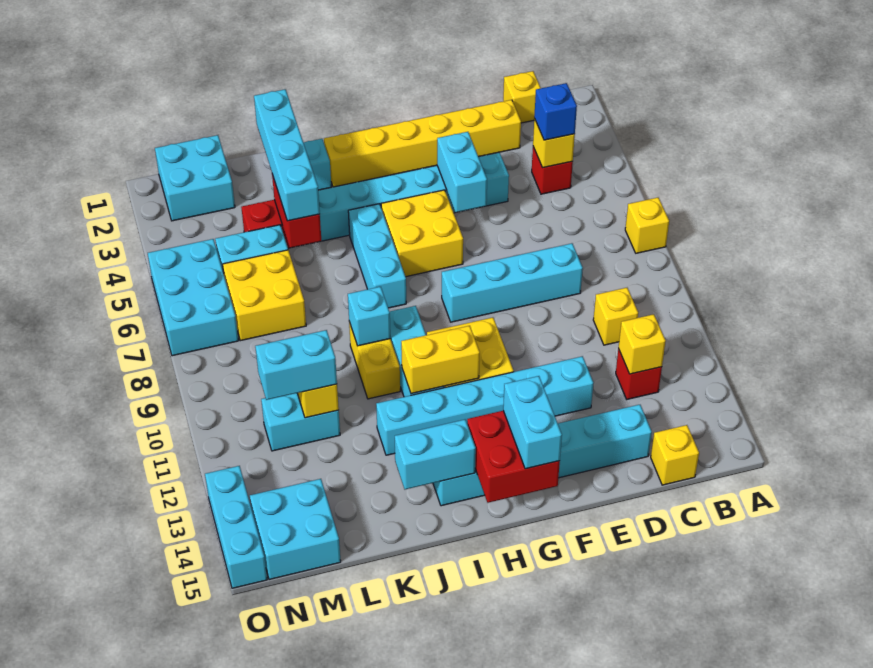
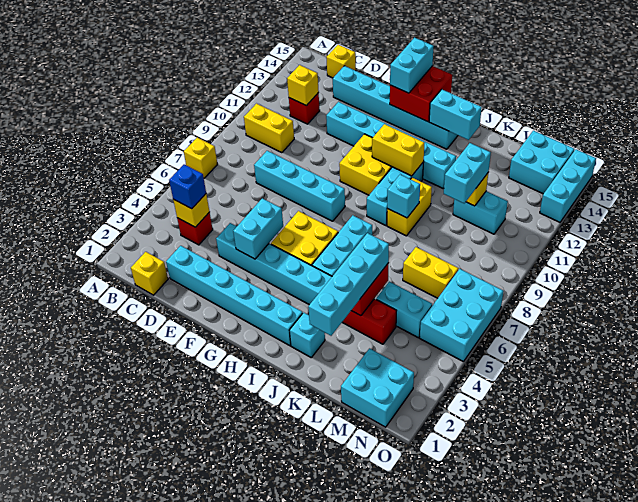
yellow 1x1 brick [593,288,638,345] -> yellow 1x2 brick [244,104,294,153]
yellow 1x6 brick [324,100,521,187] -> cyan 1x6 brick [166,246,303,346]
yellow 2x2 brick [223,250,306,341] -> yellow 1x2 brick [403,247,459,298]
cyan 1x2 brick [255,330,337,400] -> cyan 1x2 brick turned to [444,143,491,203]

